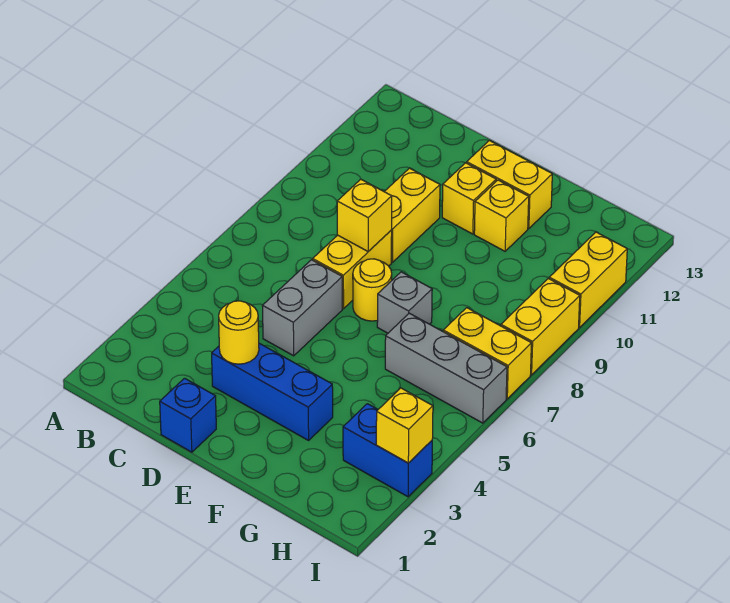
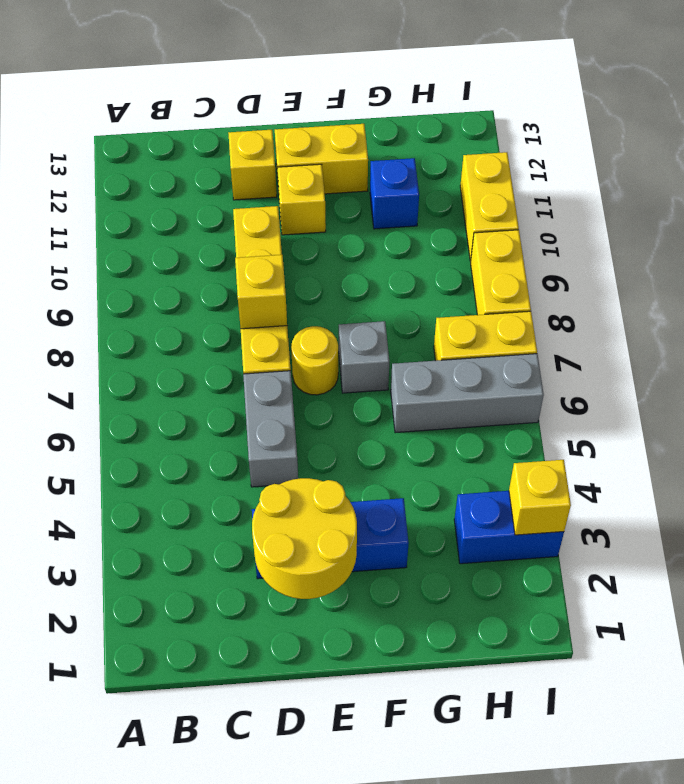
blue 1x1 brick [160,378,216,452] -> blue 1x1 brick moved to [370,158,419,229]
yellow 1x1 round brick [219,301,259,364] -> yellow 2x2 round brick [252,478,357,599]
yellow 1x1 brick [474,180,529,251] -> yellow 1x1 brick moved to [228,130,277,200]

